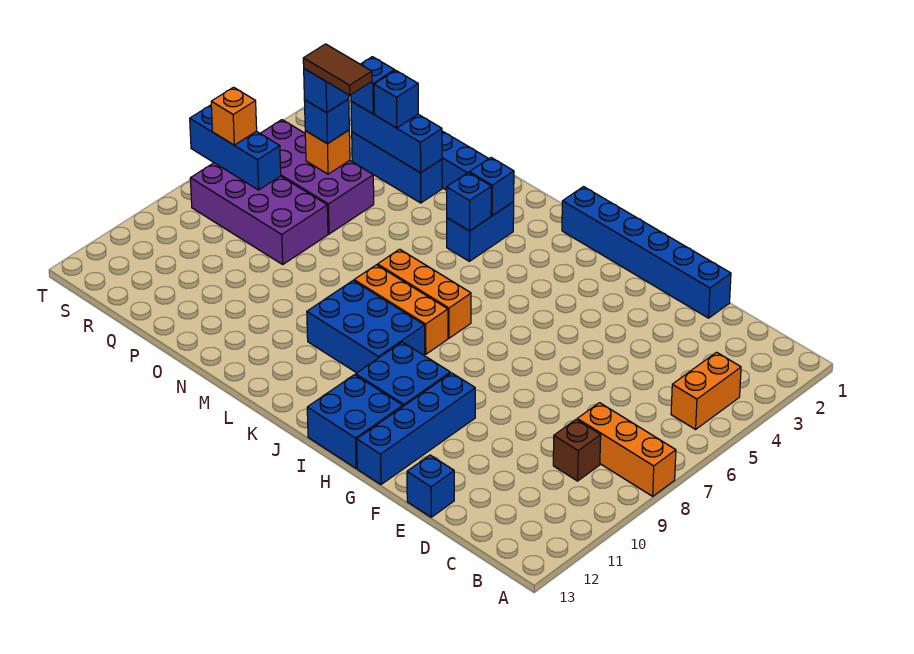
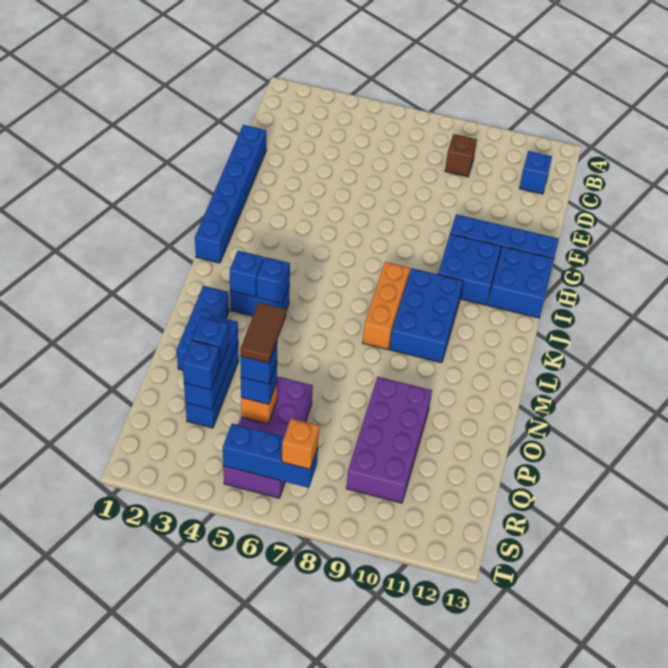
orange 1x3 brick [577,403,676,496] -> none
orange 1x2 brick [671,352,741,429] -> none
blue 1x1 brick [407,455,454,517] -> blue 1x1 brick moved to [519,151,552,194]
orange 1x3 brick [378,249,471,338] -> none
purple 2x4 brick [190,163,328,264] -> purple 2x4 brick moved to [346,377,432,503]
blue 1x3 brick [190,105,281,190] -> blue 1x3 brick turned to [223,423,318,488]

